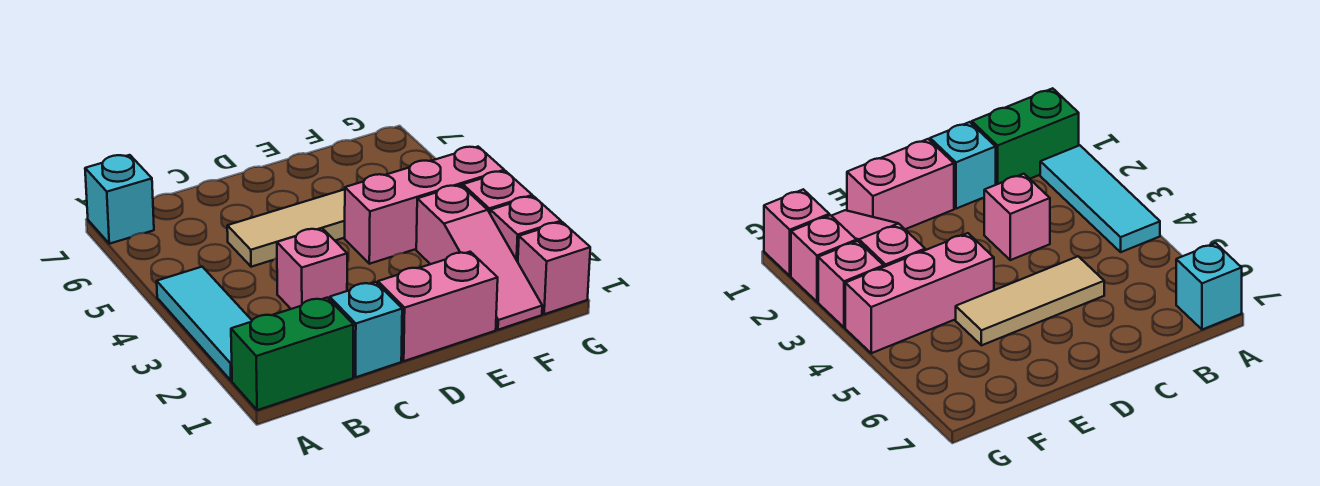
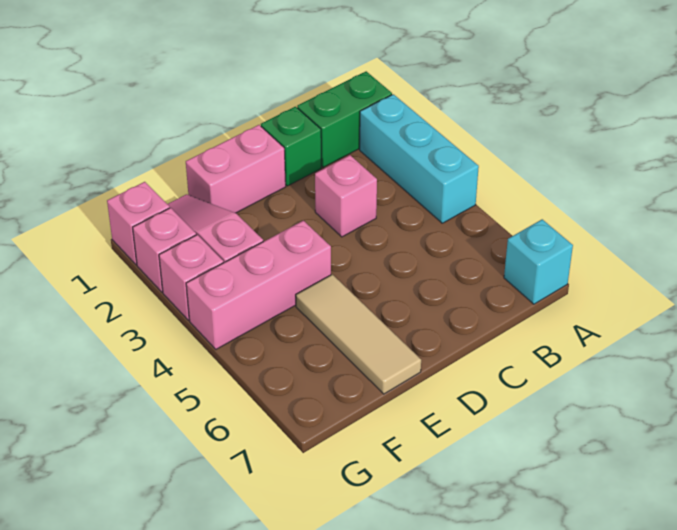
cyan 1x3 tile [157,267,252,381] -> cyan 1x3 brick [360,94,479,223]
cyan 1x1 brick [330,282,402,377] -> green 1x1 brick [261,107,321,186]
tan 1x3 tile [227,189,345,267] -> tan 1x3 tile turned to [296,274,421,394]

